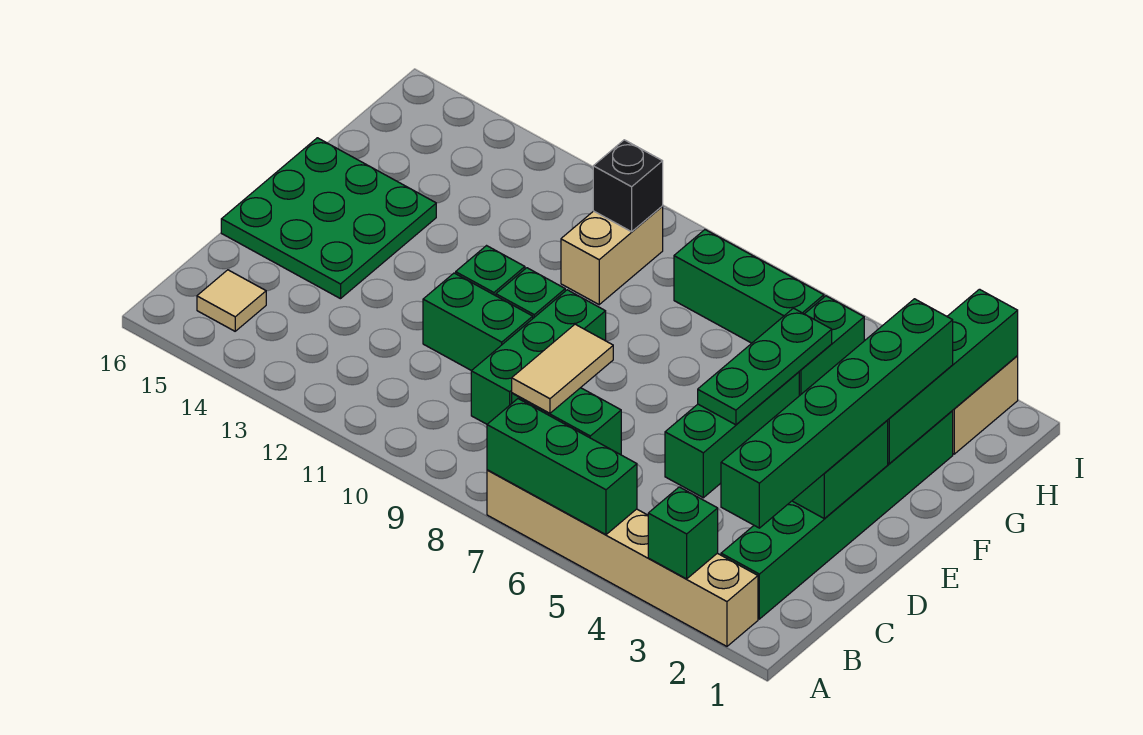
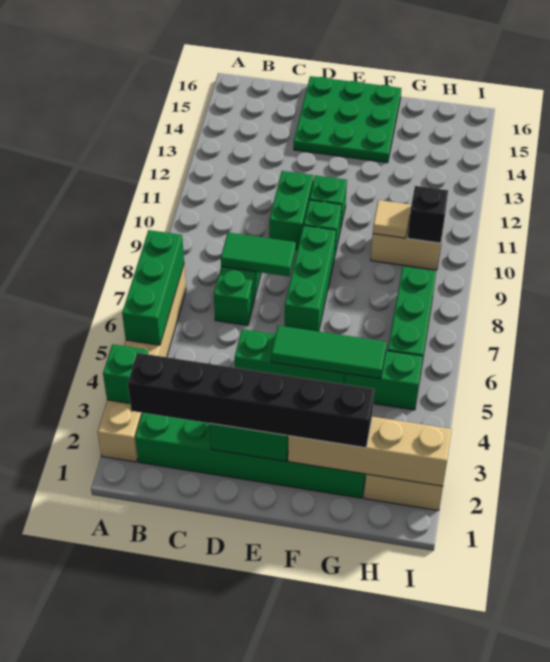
green 1x6 brick [721,299,953,528] -> black 1x6 brick [128,353,374,448]
tan 1x1 tile [197,270,266,331] -> tan 1x1 tile moved to [373,200,411,238]
tan 1x2 tile [512,324,613,413] -> green 1x2 tile [221,232,296,276]
green 1x3 brick [471,290,606,424] -> green 1x3 brick turned to [285,225,336,331]
green 1x3 plate [698,308,832,425] -> green 1x3 tile [271,326,387,379]
green 1x4 brick [888,289,1018,463] -> tan 1x4 brick [288,417,452,486]

